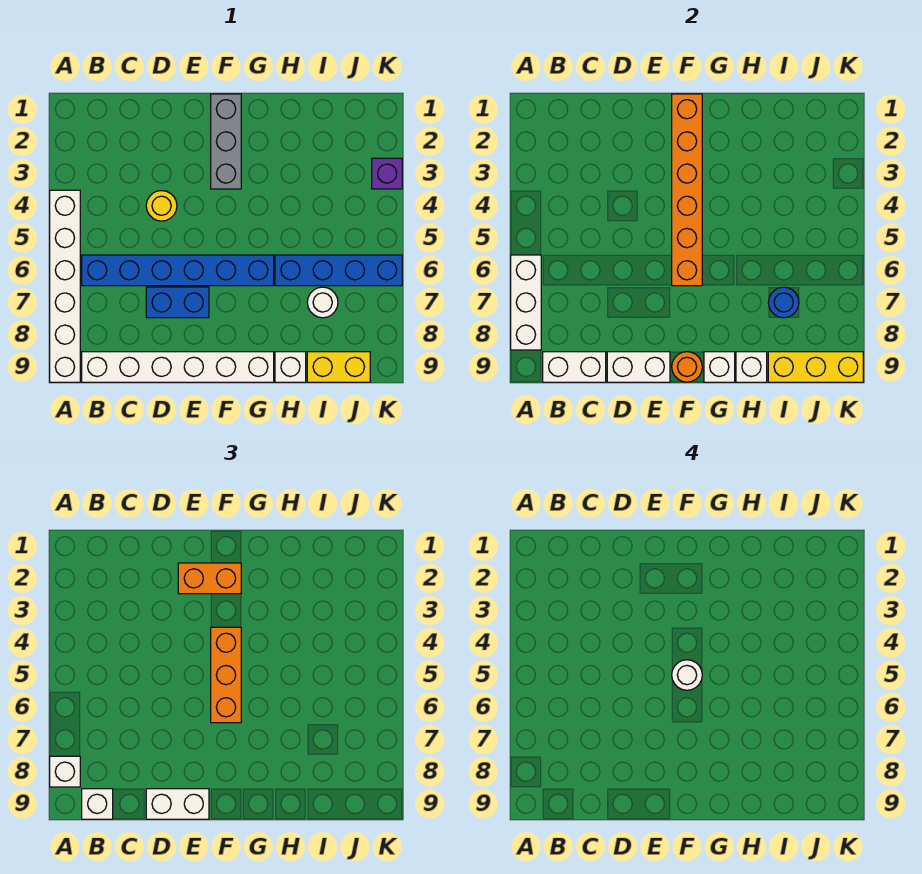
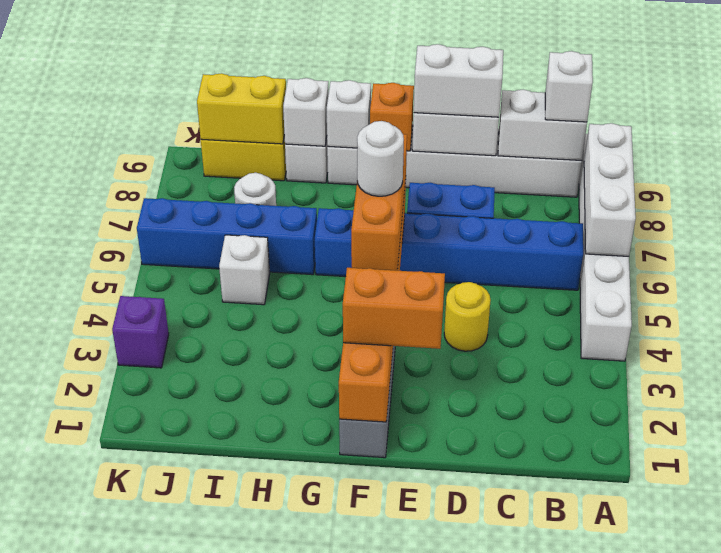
white 1x1 brick [50,756,80,787] -> white 1x1 brick moved to [219,235,270,305]
orange 1x1 round brick [672,352,702,382] -> orange 1x1 brick [370,83,414,151]
blue 1x1 round brick [768,287,799,318] -> none
yellow 1x3 brick [768,352,863,382] -> yellow 1x2 brick [197,73,286,144]

